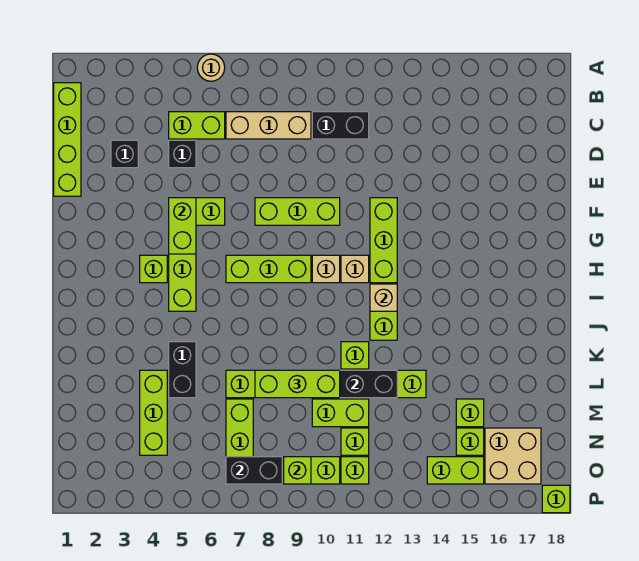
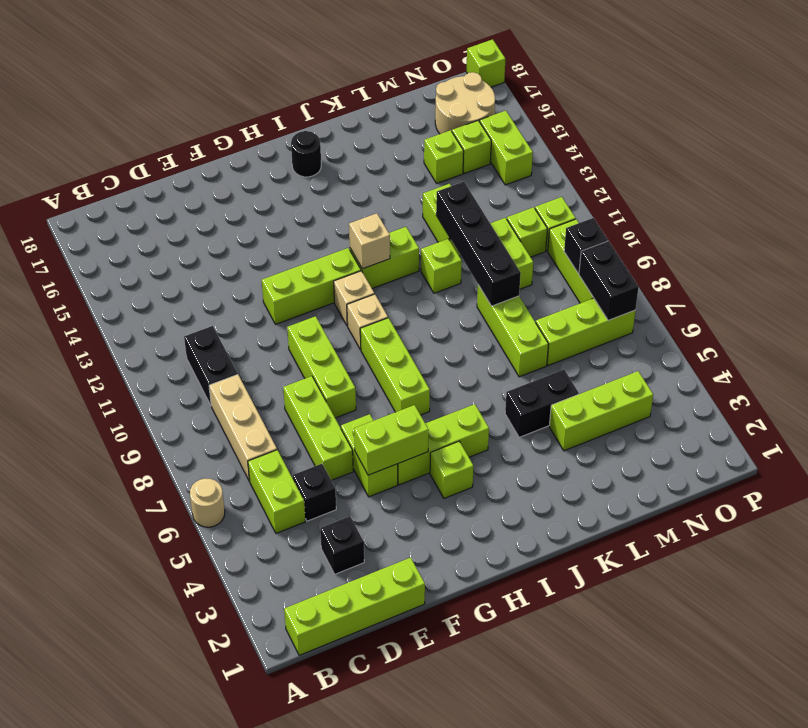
none -> black 1x1 round brick [291,131,321,177]
lime 1x3 brick [255,370,340,398] -> lime 1x3 brick moved to [283,376,353,480]
tan 2x2 brick [485,428,541,484] -> tan 2x2 round brick [435,72,495,134]
lime 1x1 brick [284,457,311,484] -> black 1x1 brick [564,218,608,273]

